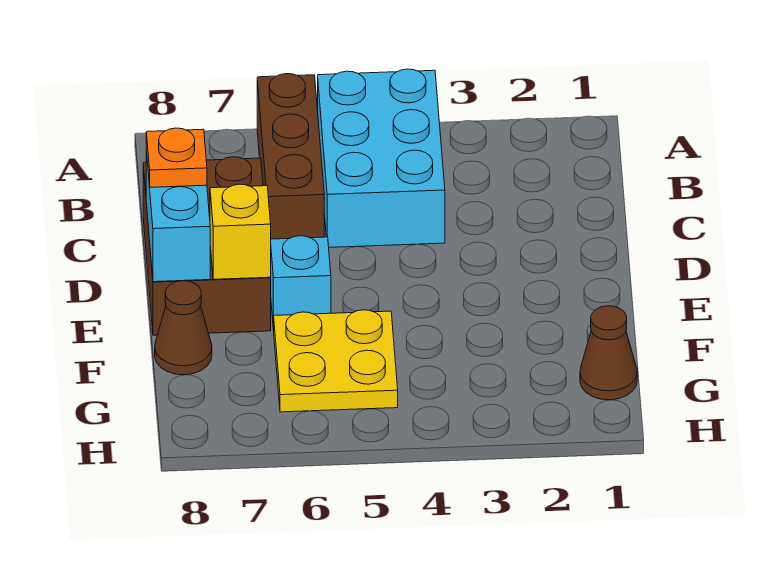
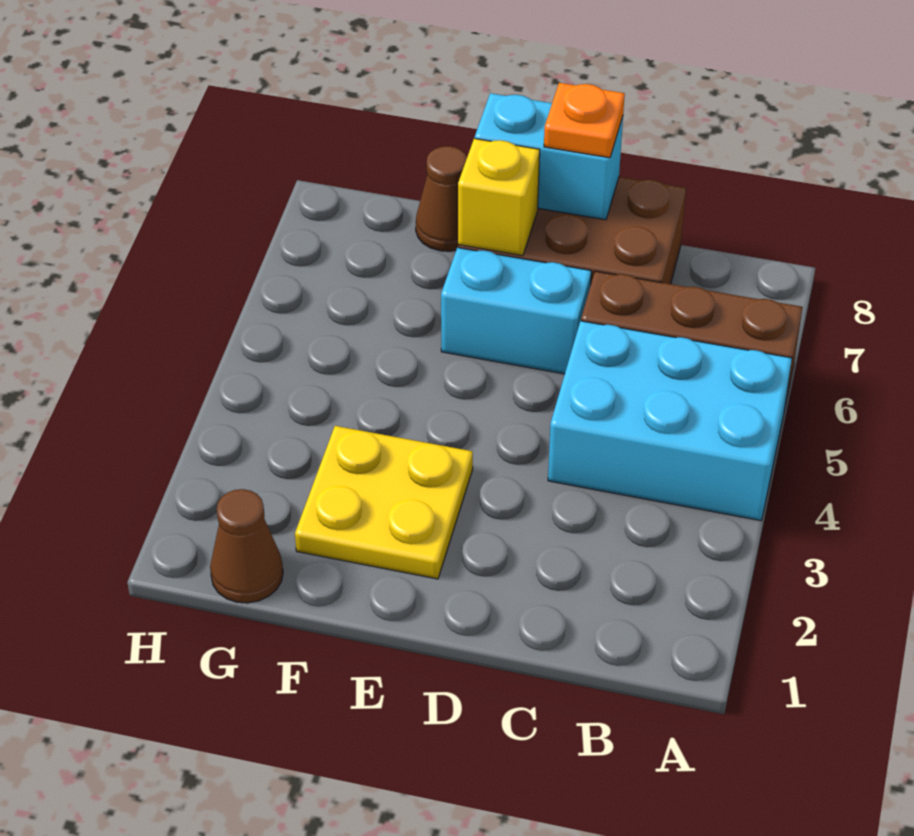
cyan 1x1 brick [271,236,331,331] -> cyan 1x2 brick [441,248,591,374]
yellow 2x2 plate [274,310,398,412] -> yellow 2x2 plate moved to [295,426,473,579]

